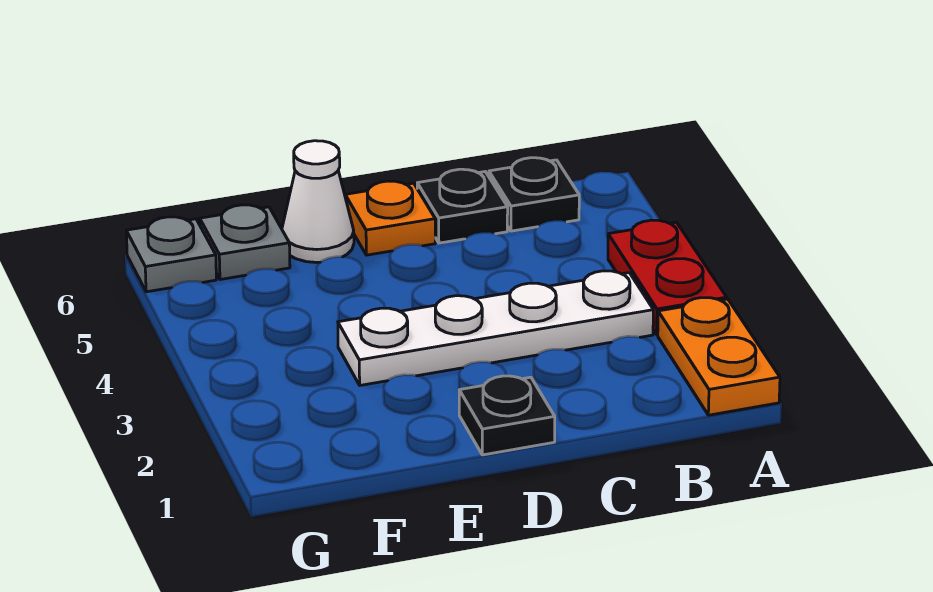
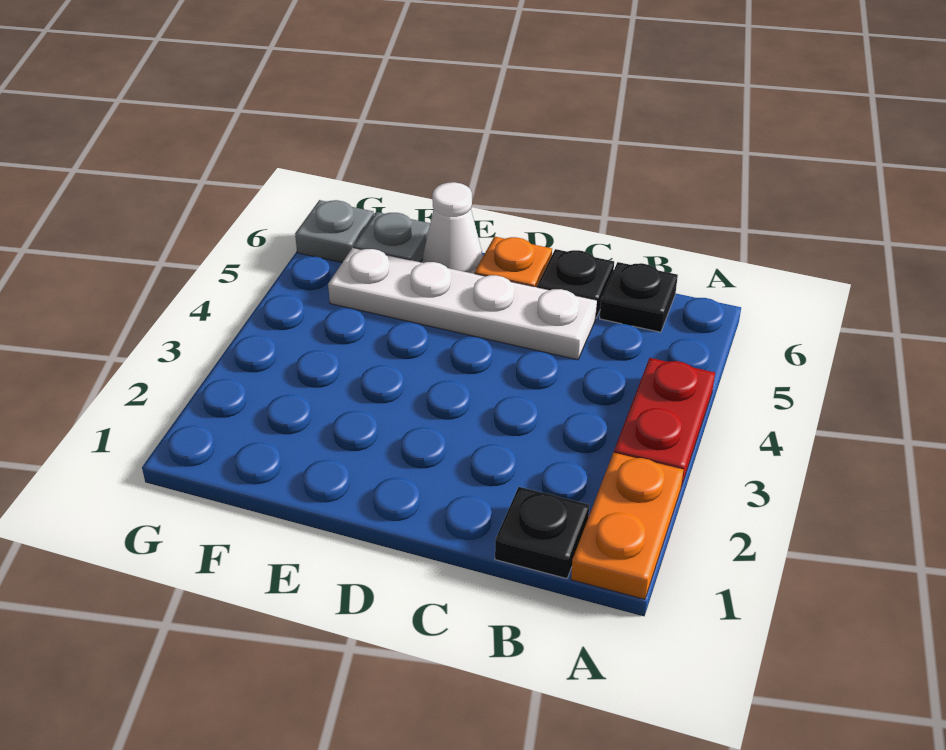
white 1x4 plate [338,271,653,385] -> white 1x4 plate moved to [328,248,597,360]
black 1x1 plate [459,376,555,455] -> black 1x1 plate moved to [495,487,589,579]

